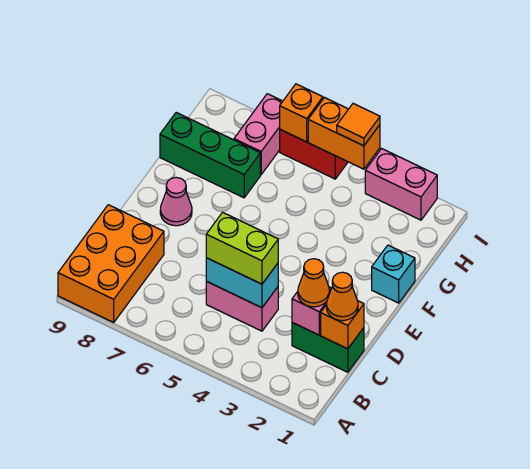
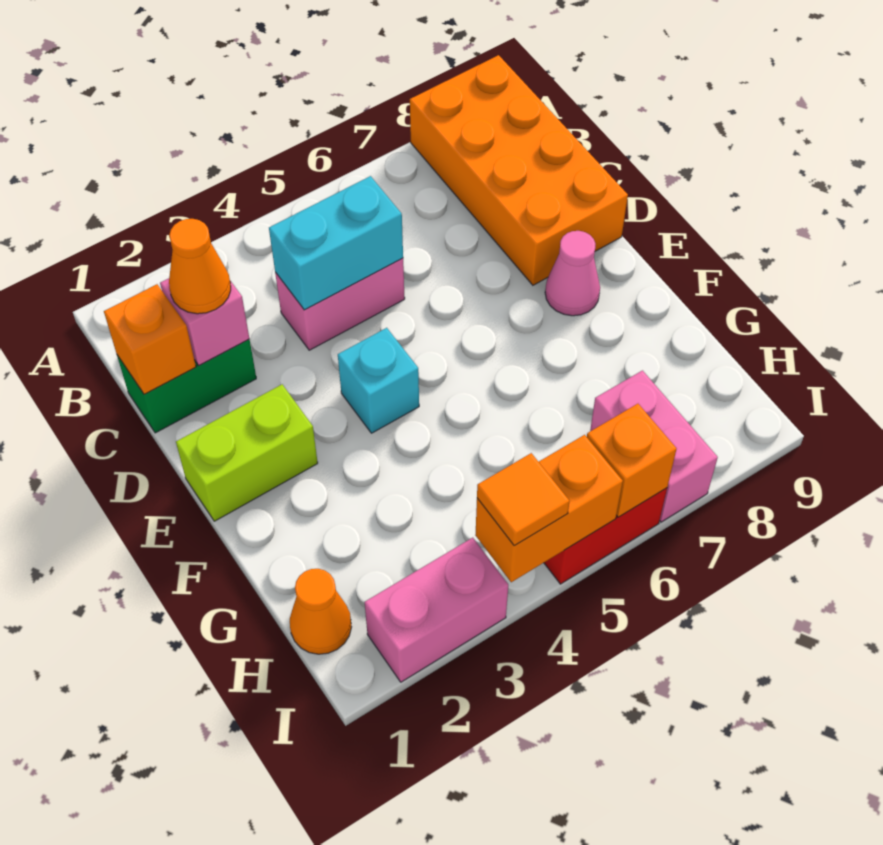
orange 2x3 brick [58,205,164,322] -> orange 2x4 brick [410,55,628,285]
orange 1x1 cone [327,272,358,321] -> orange 1x1 cone moved to [290,569,351,654]
lime 1x2 brick [206,212,278,284] -> lime 1x2 brick moved to [176,384,318,521]
cyan 1x1 brick [372,245,415,303] -> cyan 1x1 brick moved to [338,328,419,433]
green 1x3 brick [160,113,260,198] -> none

